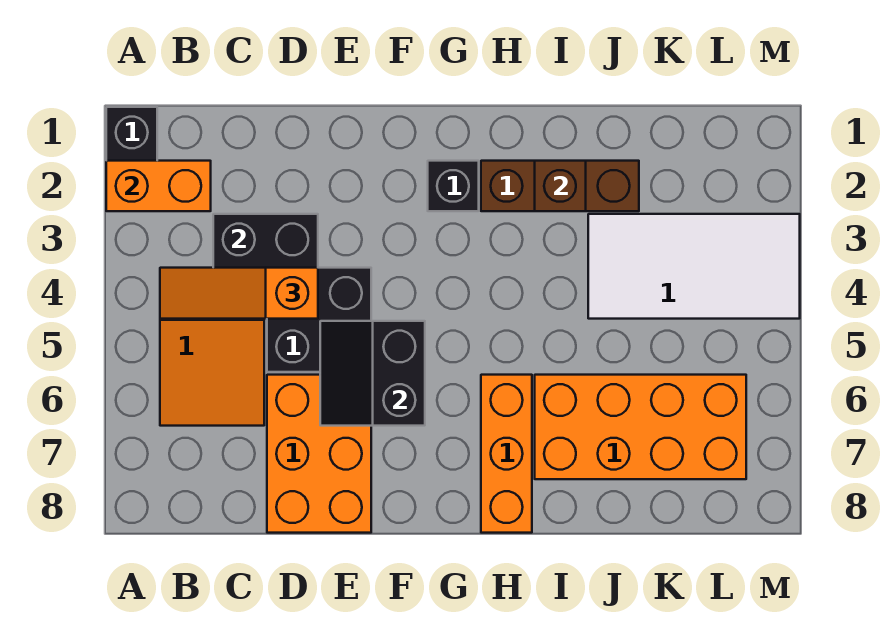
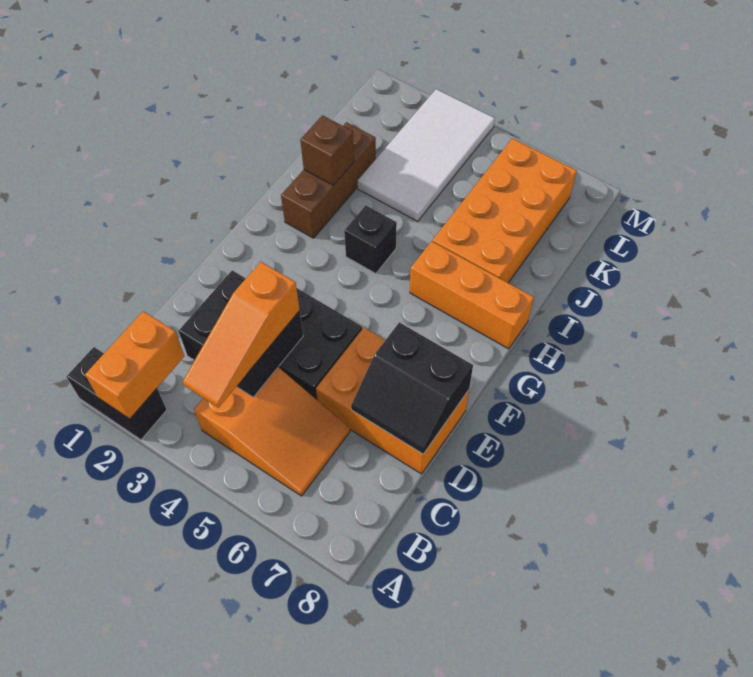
black 2x2 slope [320,321,425,426] -> black 2x2 slope moved to [351,322,473,454]
black 1x1 brick [428,161,479,211] -> black 1x1 brick moved to [344,205,397,274]

